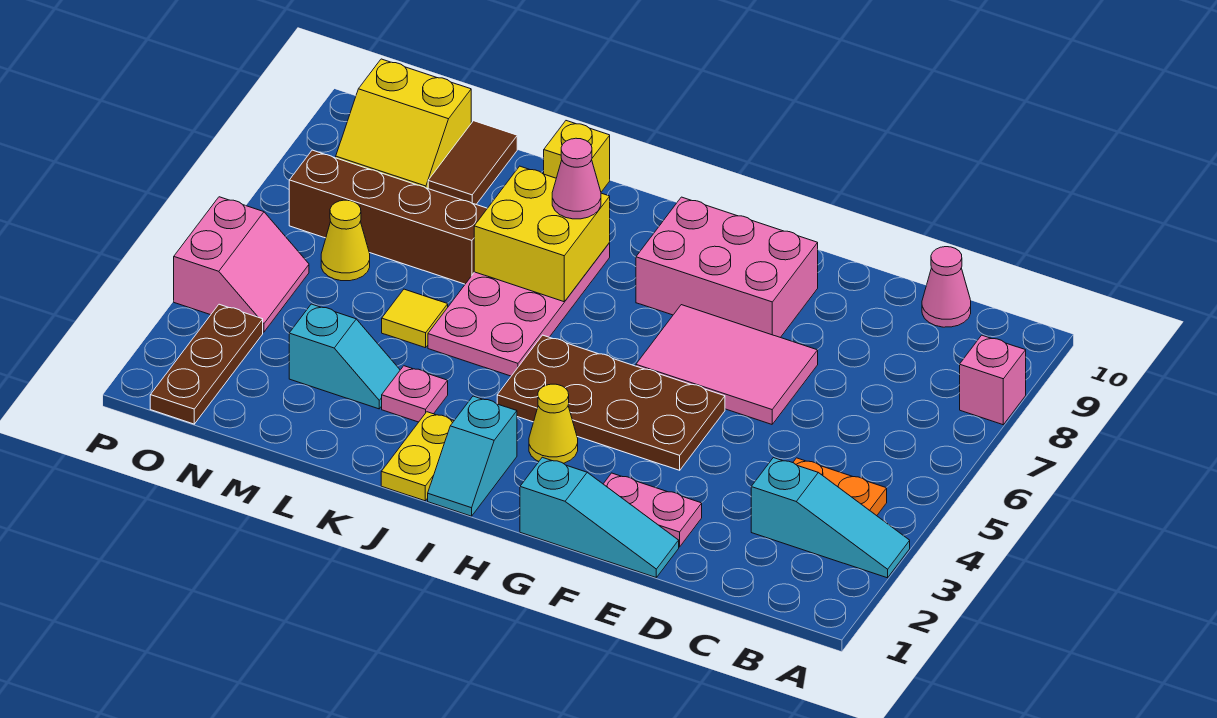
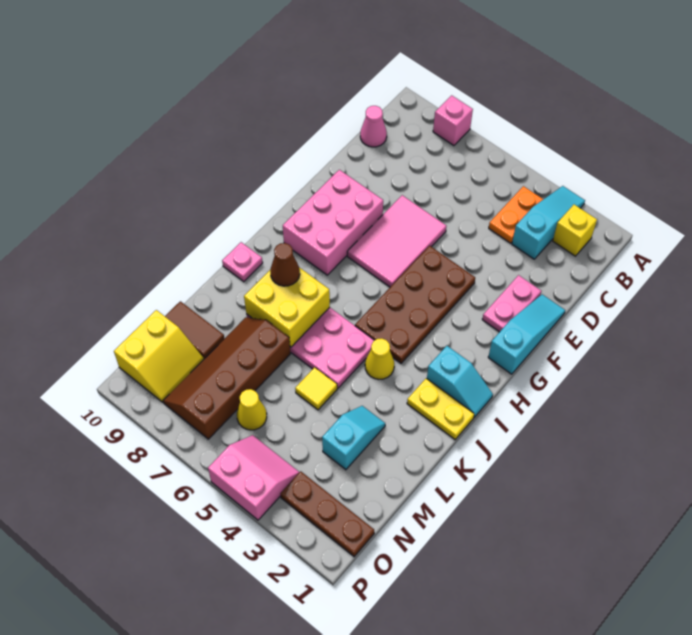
yellow 1x1 cone [529,384,578,463] -> yellow 1x1 cone moved to [365,338,394,379]
pink 1x1 cone [552,138,601,219] -> brown 1x1 cone [270,243,300,286]
pink 1x1 plate [382,366,448,422] -> pink 1x1 plate moved to [222,242,263,282]
yellow 1x1 brick [544,121,610,192] -> yellow 1x1 brick moved to [553,205,597,256]

